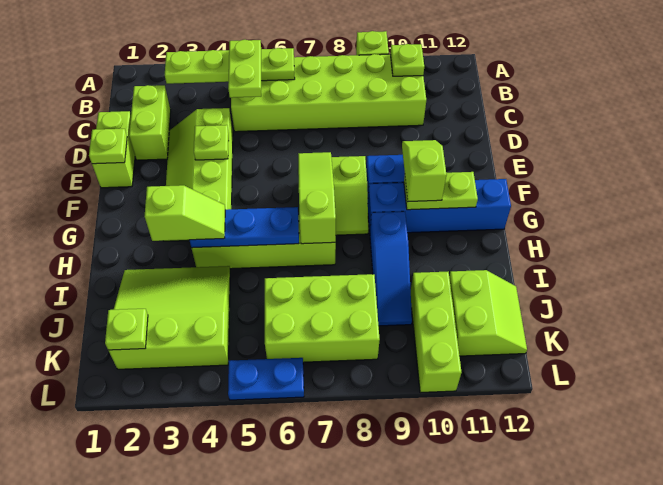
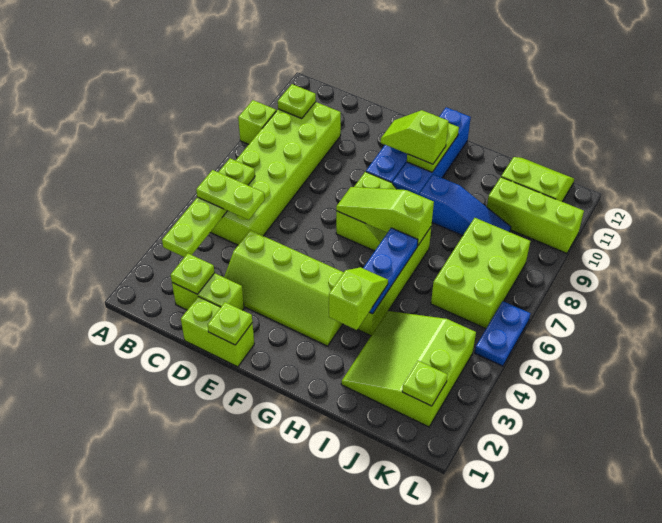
lime 1x1 plate [194,125,229,160] -> lime 1x1 plate moved to [171,254,215,294]

